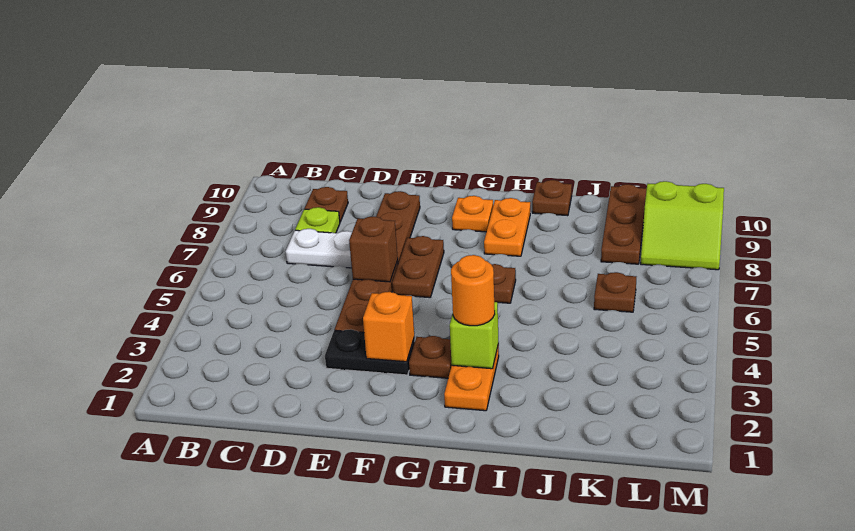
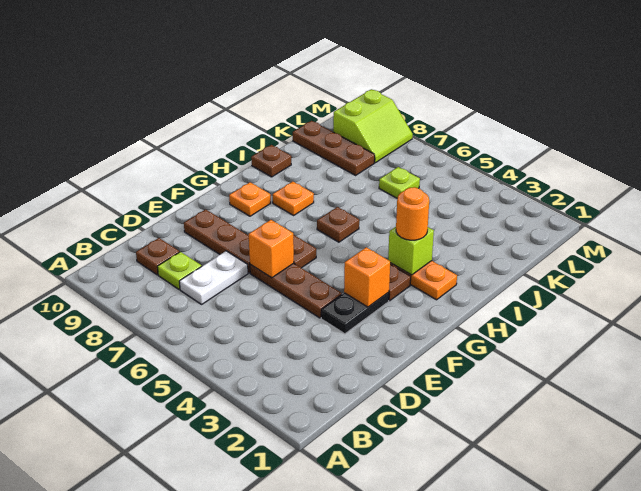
brown 1x1 brick [349,216,398,282] -> orange 1x1 brick [249,220,294,278]
orange 1x2 plate [484,198,530,256] -> orange 1x1 plate [273,182,314,215]
brown 1x1 plate [594,272,636,312] -> lime 1x1 plate [379,167,420,198]

